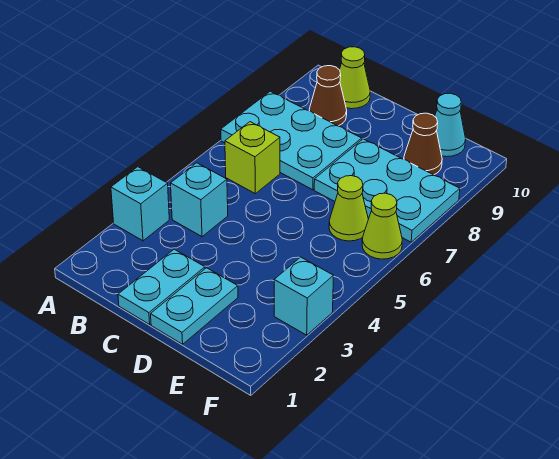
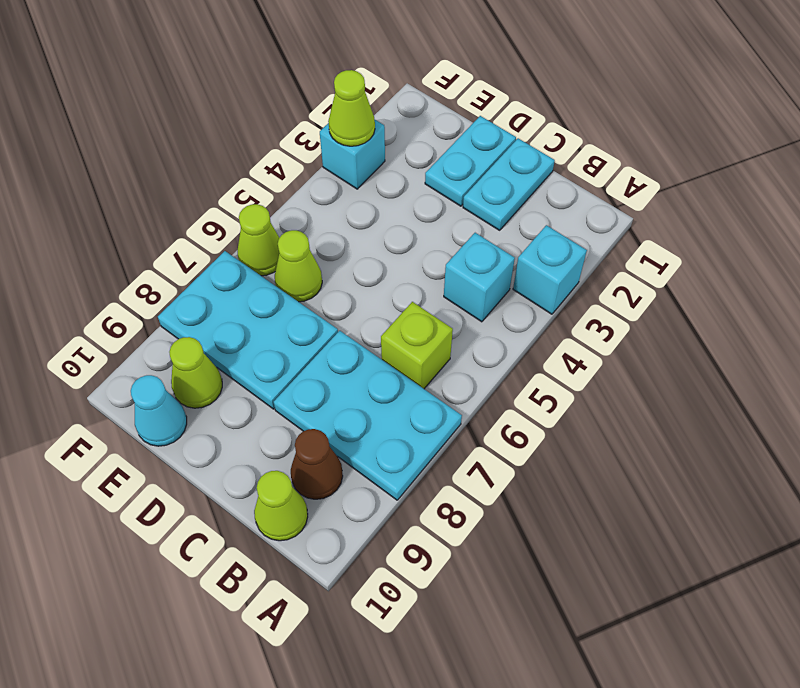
brown 1x1 cone [404,113,442,175] -> lime 1x1 cone [169,337,222,408]
none -> lime 1x1 cone [328,70,375,146]

